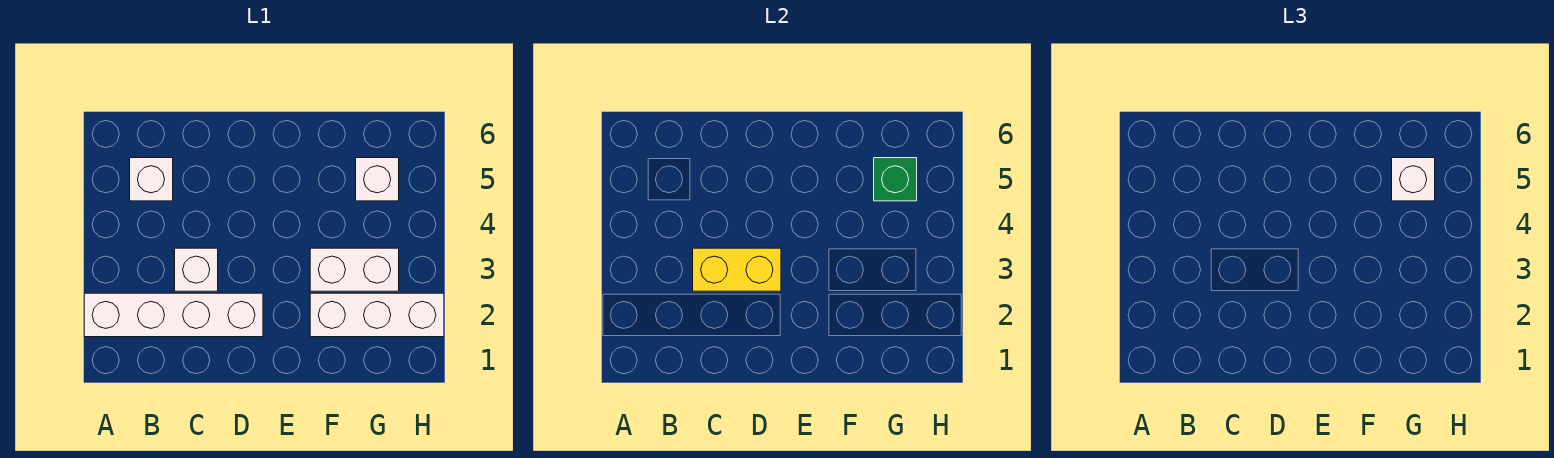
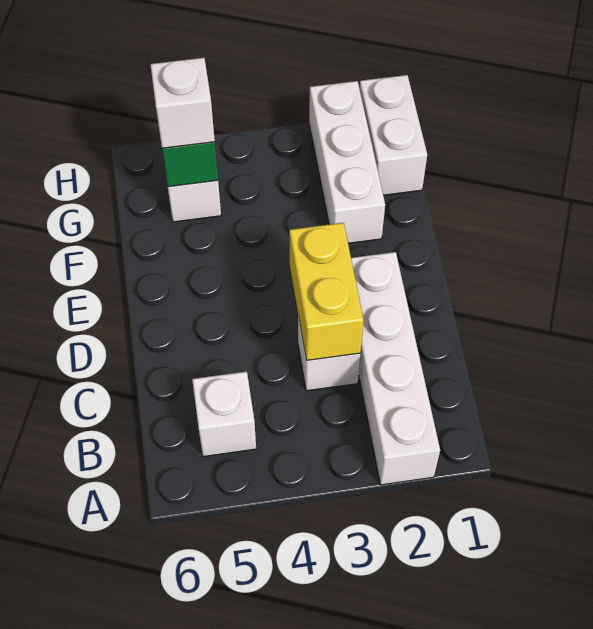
white 1x2 brick [310,248,399,291] -> white 1x2 brick moved to [360,75,427,195]

